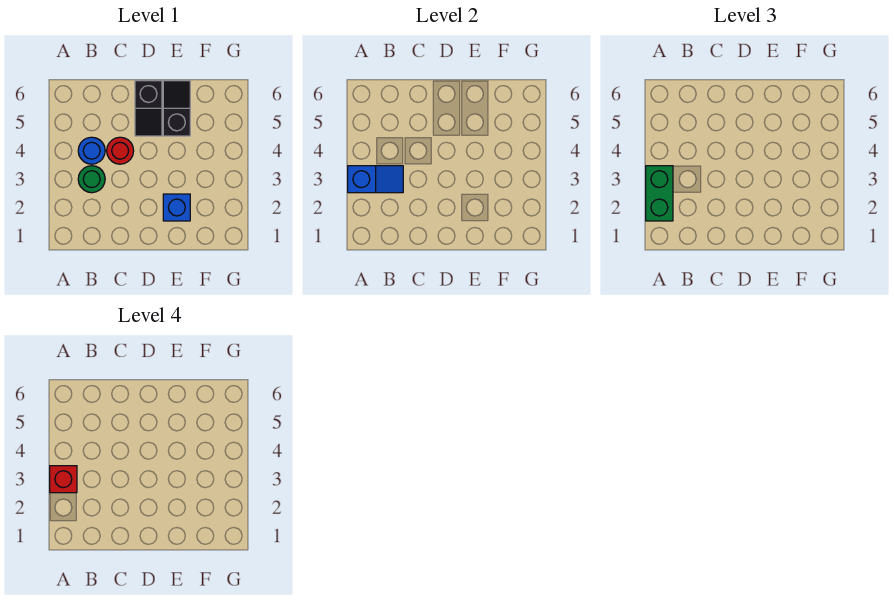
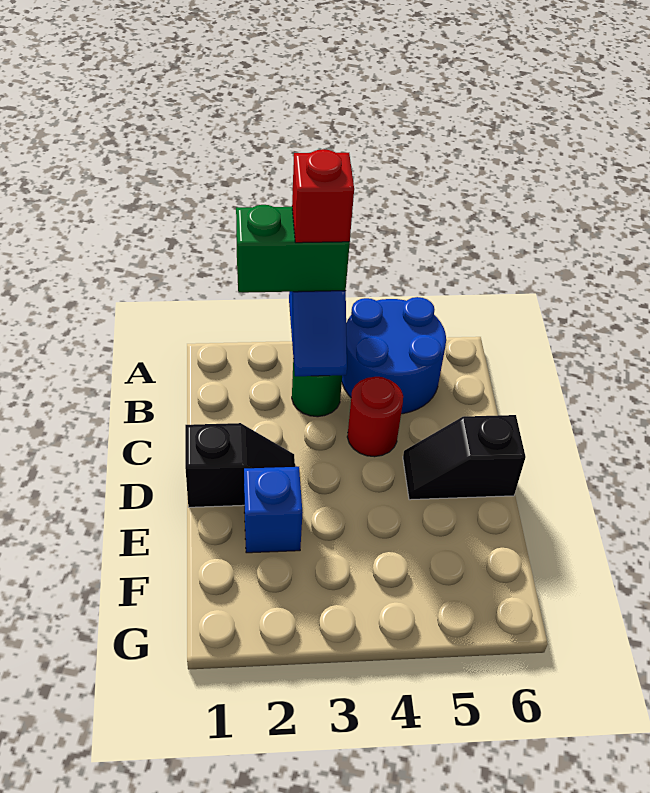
blue 1x1 round brick [78,137,105,164] -> blue 2x2 round brick [342,297,446,414]
black 1x2 slope [163,81,190,136] -> black 1x2 slope moved to [185,423,295,507]

